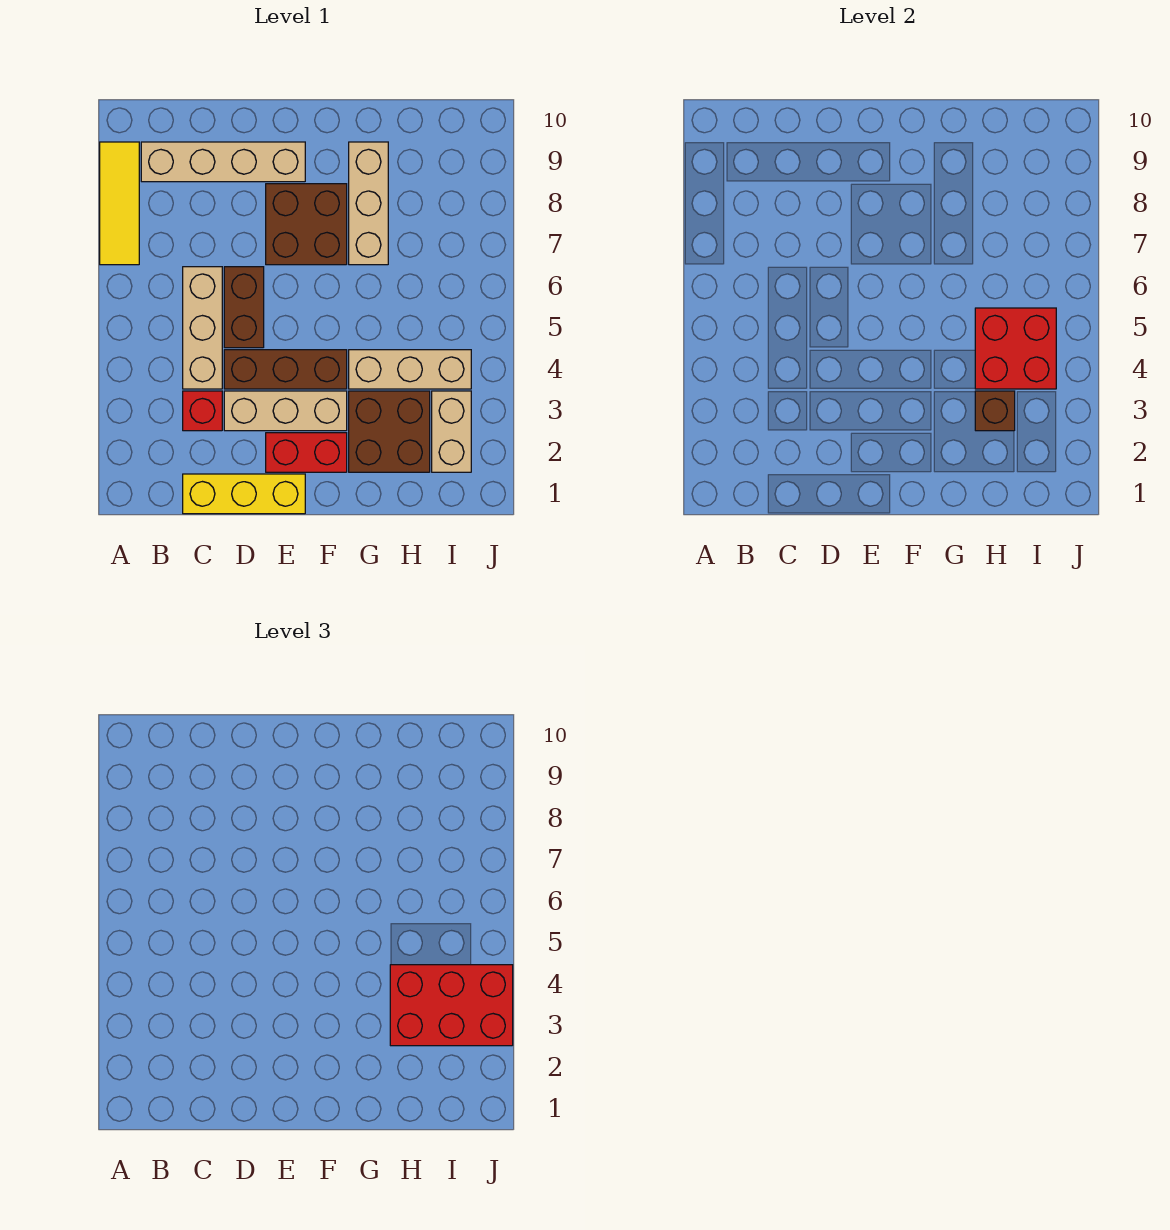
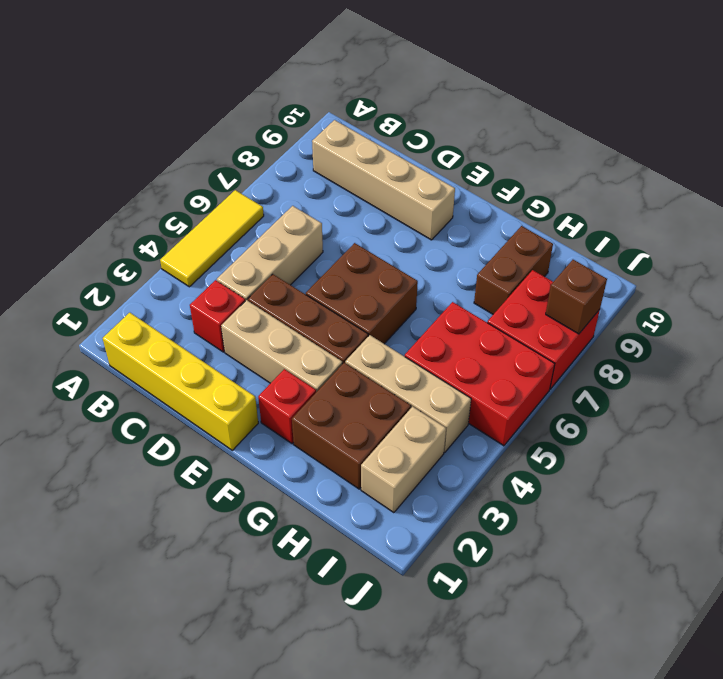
yellow 1x3 tile [100,142,139,265] -> yellow 1x3 tile moved to [160,190,264,287]
yellow 1x3 brick [183,474,305,514] -> yellow 1x4 brick [103,313,258,450]
brown 1x2 brick [224,267,264,348] -> brown 1x2 brick moved to [474,226,553,314]
red 1x2 brick [266,433,347,472] -> red 1x1 brick [258,369,316,444]
brown 2x2 brick [266,184,347,265] -> brown 2x2 brick moved to [306,243,418,344]
tan 1x3 brick [349,142,388,265] -> none
brown 1x1 brick [975,391,1015,431] -> brown 1x1 brick moved to [546,260,607,334]
red 2x3 brick [390,965,513,1046] -> red 2x3 brick moved to [405,302,555,446]
red 2x2 brick [975,308,1056,389] -> red 2x2 brick moved to [487,270,600,389]

